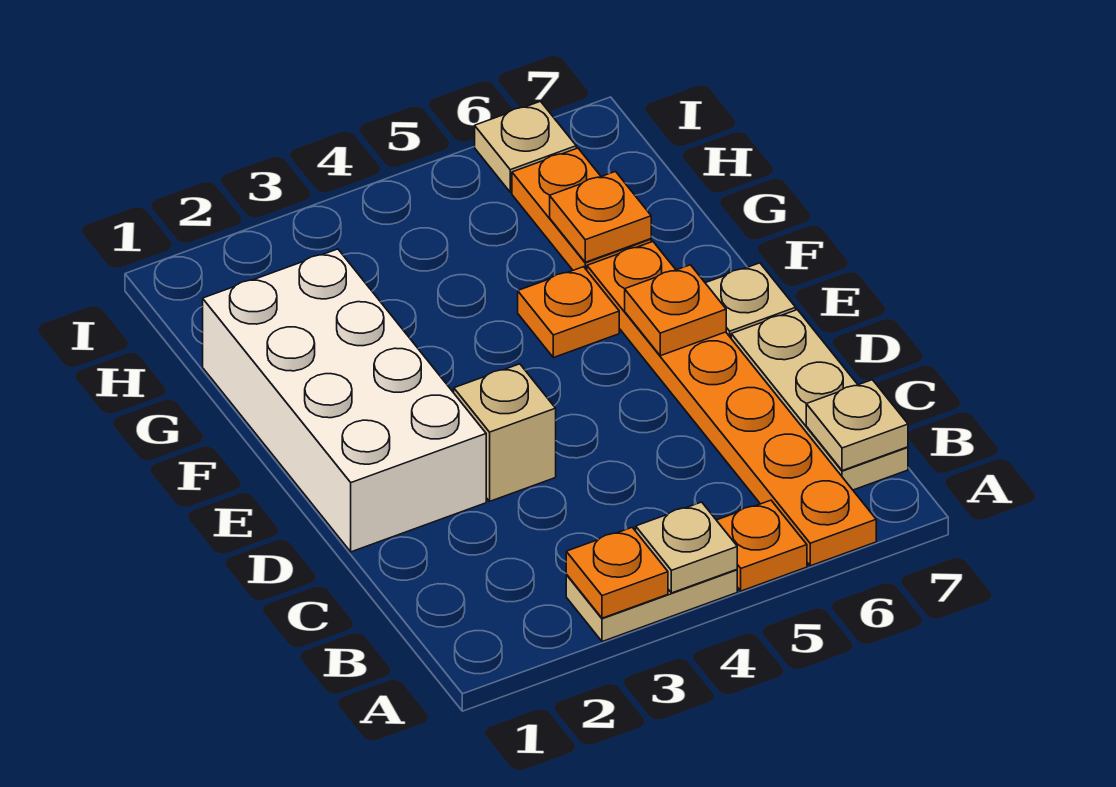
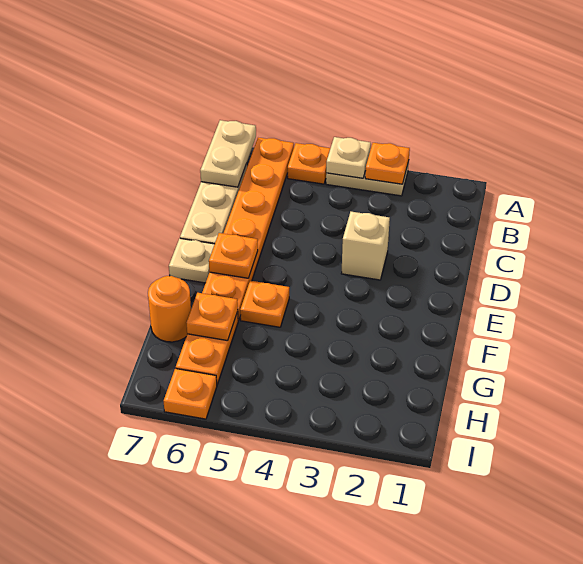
tan 1x1 plate [806,380,908,471] -> tan 1x2 plate [200,120,256,187]
white 2x4 brick [203,249,486,552] -> none
none -> orange 1x1 round brick [148,276,191,342]
tan 1x1 plate [475,101,576,192] -> orange 1x1 plate [164,368,217,419]

